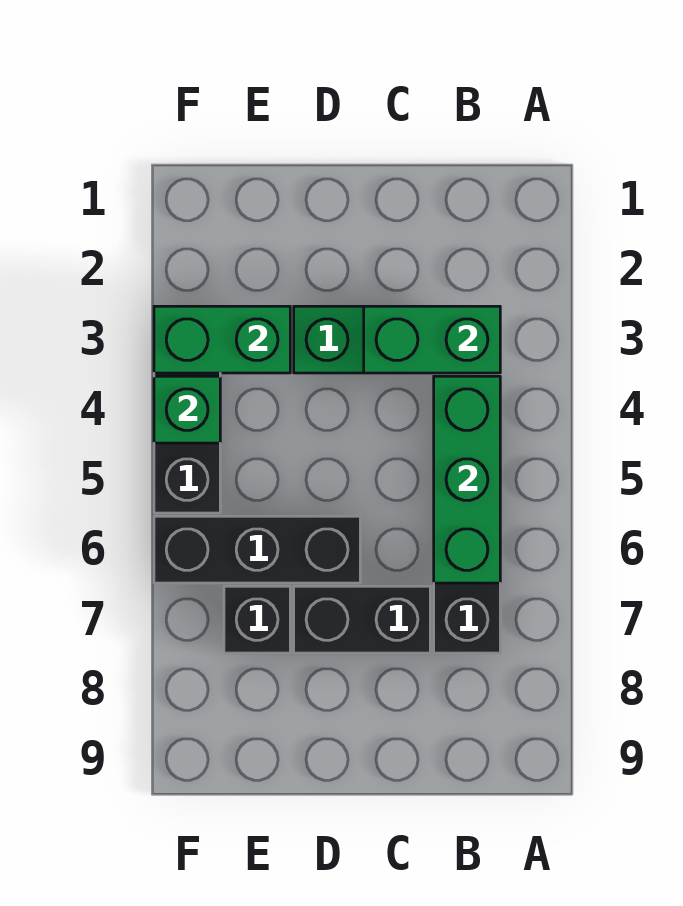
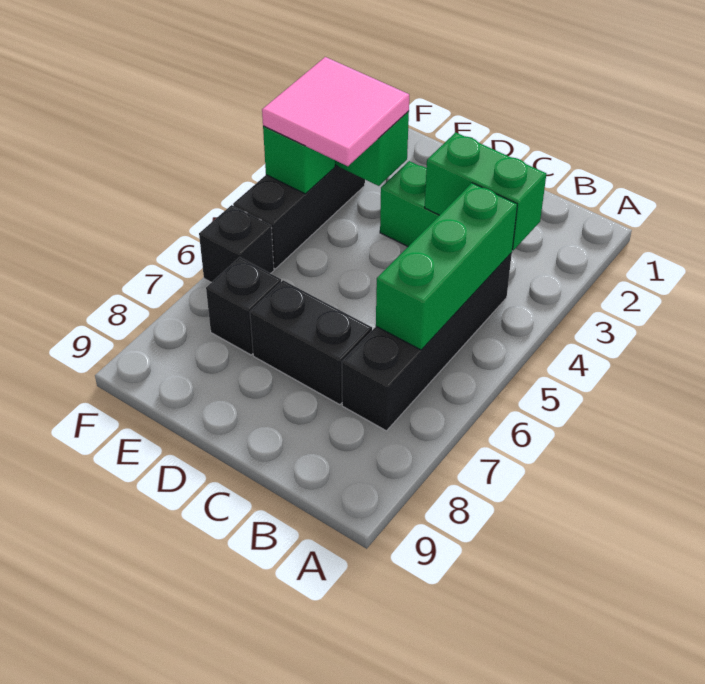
black 1x3 brick [154,516,360,583] -> black 1x1 brick [199,205,274,283]
none -> pink 2x2 tile [262,57,409,166]

